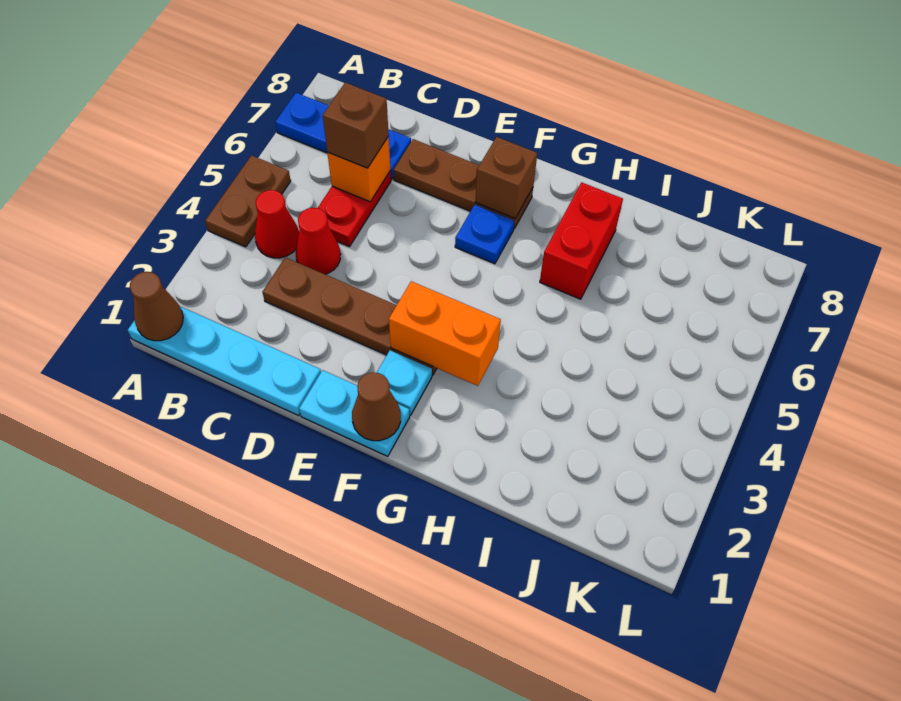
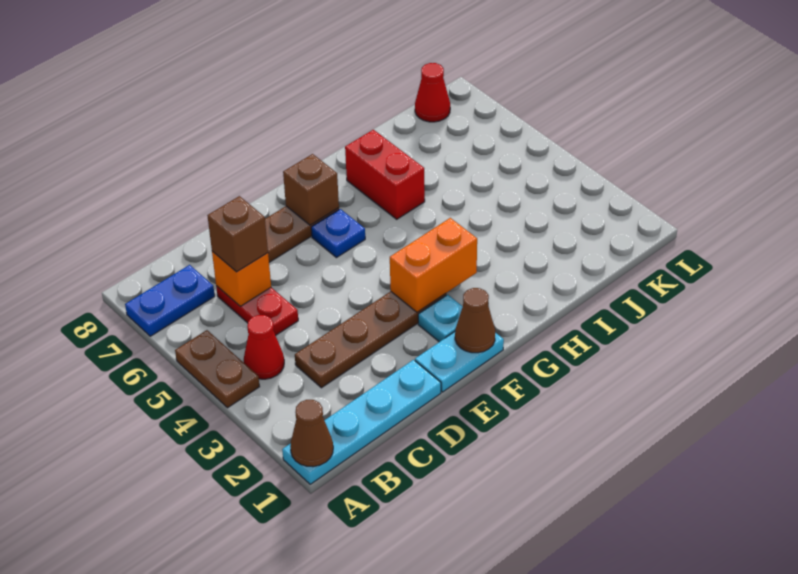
blue 1x3 plate [275,93,411,179] -> blue 1x2 plate [125,265,215,336]
red 1x1 cone [296,208,341,274] -> red 1x1 cone moved to [415,63,450,122]

